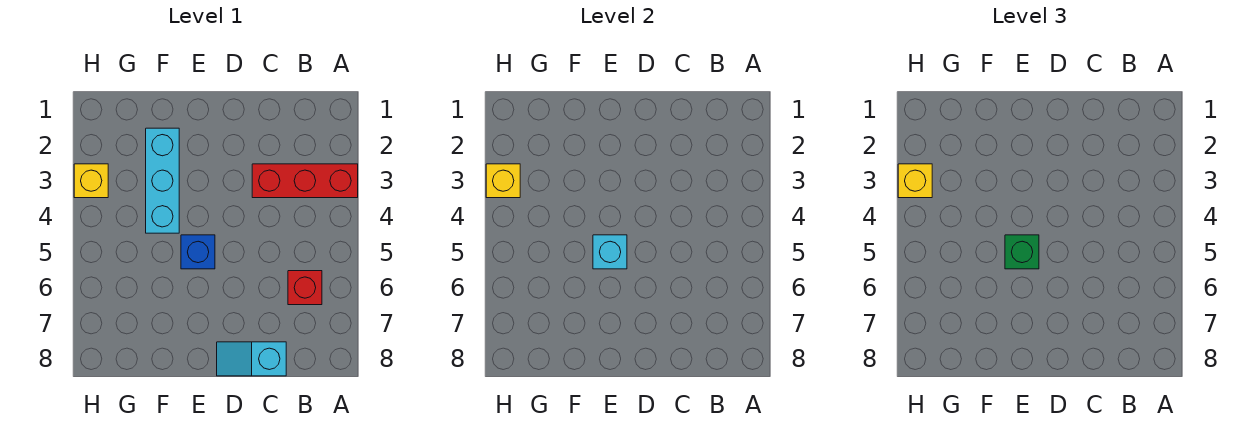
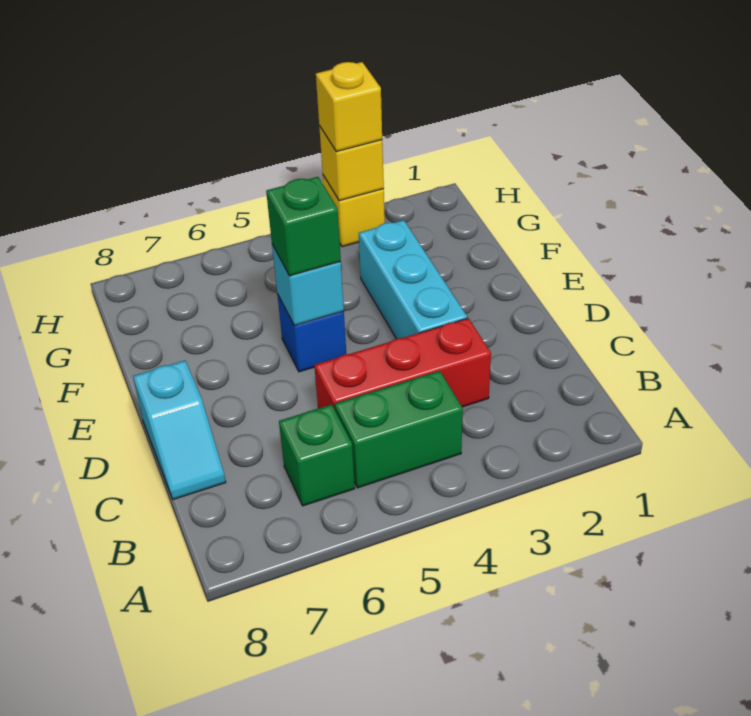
red 1x3 brick [252,164,358,198] -> red 1x3 brick turned to [314,318,491,409]
none -> green 1x2 brick [335,371,463,488]
red 1x1 brick [288,271,322,305] -> green 1x1 brick [279,404,355,506]
cyan 1x2 slope [217,342,286,376] -> cyan 1x2 slope turned to [133,361,226,499]
cyan 1x3 brick [146,128,179,233] -> cyan 1x3 brick turned to [359,220,467,339]

